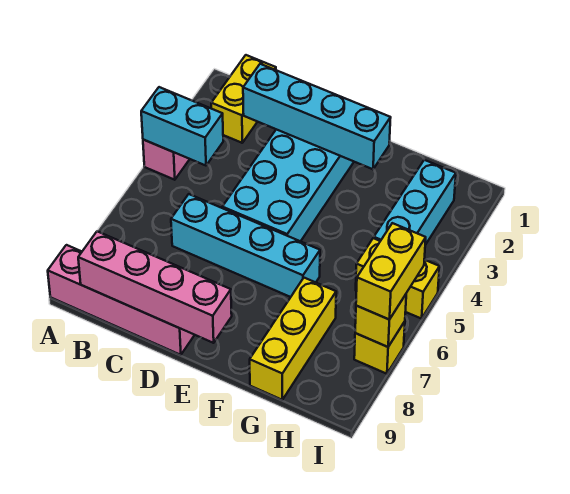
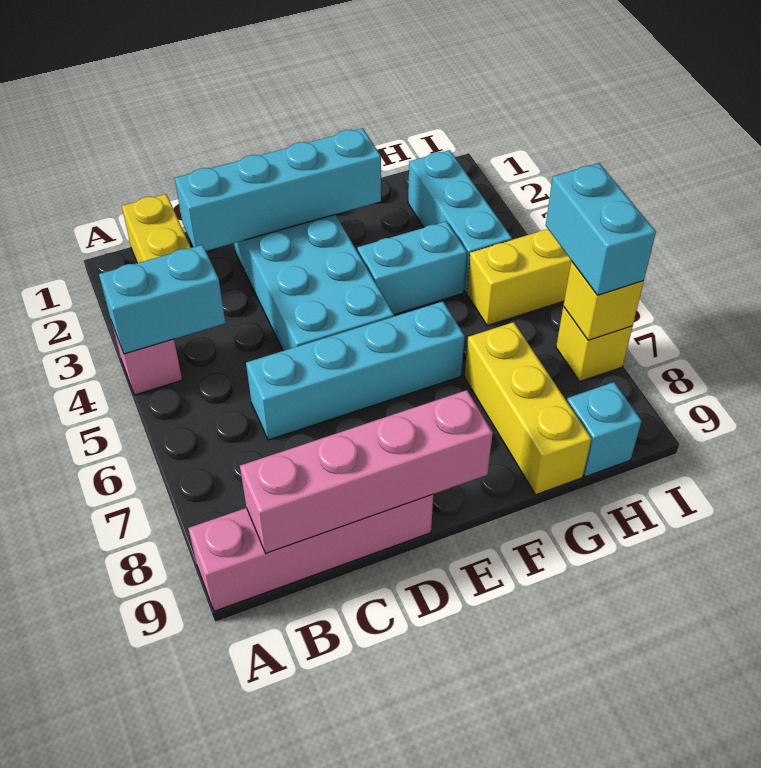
none -> cyan 1x2 brick [357,221,467,315]
none -> cyan 1x1 brick [567,382,642,477]
yellow 1x2 brick [356,223,426,320] -> cyan 1x2 brick [546,163,656,295]

